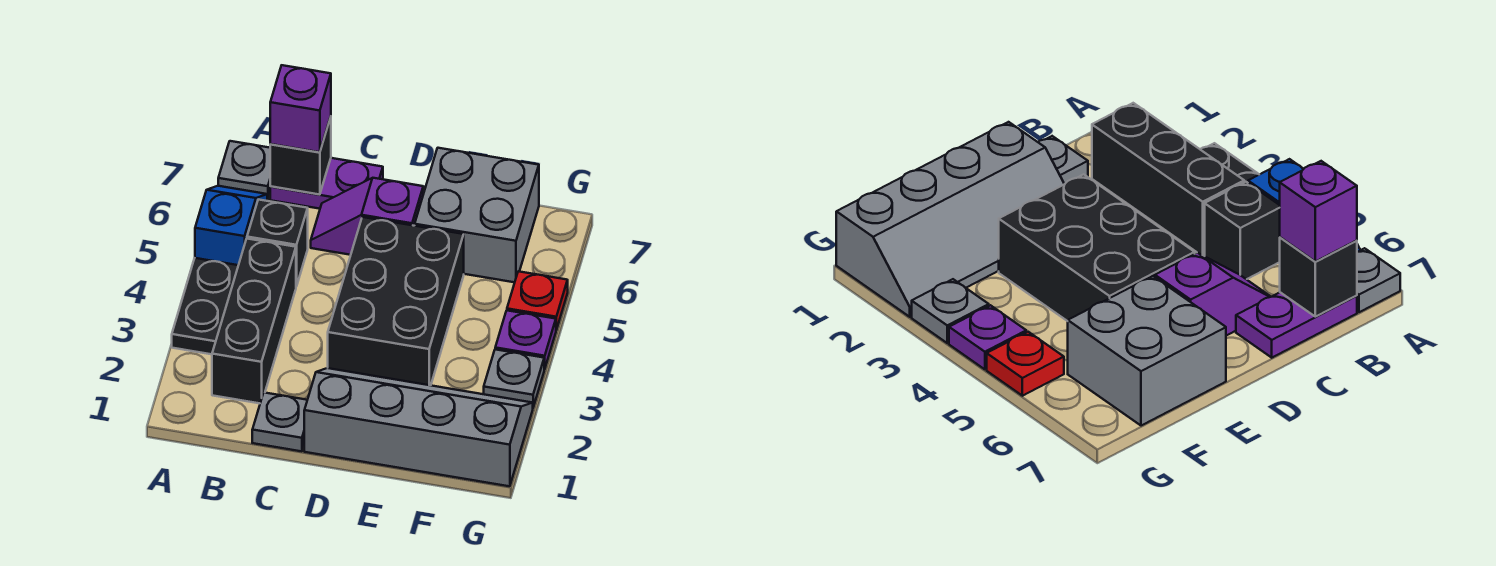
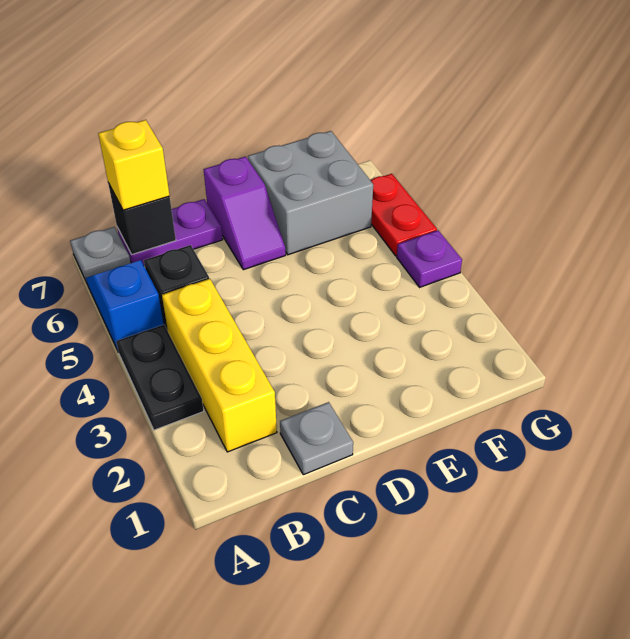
black 1x3 brick [212,239,296,403] -> yellow 1x3 brick [162,279,277,452]
purple 1x1 brick [270,65,331,152] -> yellow 1x1 brick [98,120,170,210]
purple 1x2 slope [311,178,423,255] -> purple 1x2 slope turned to [204,157,286,270]
grey 2x4 slope [304,368,533,486] -> none
black 2x3 brick [328,217,464,385] -> none
grey 1x1 plate [484,349,544,407] -> none
red 1x1 plate [507,271,568,330] -> red 1x2 plate [370,174,437,256]

